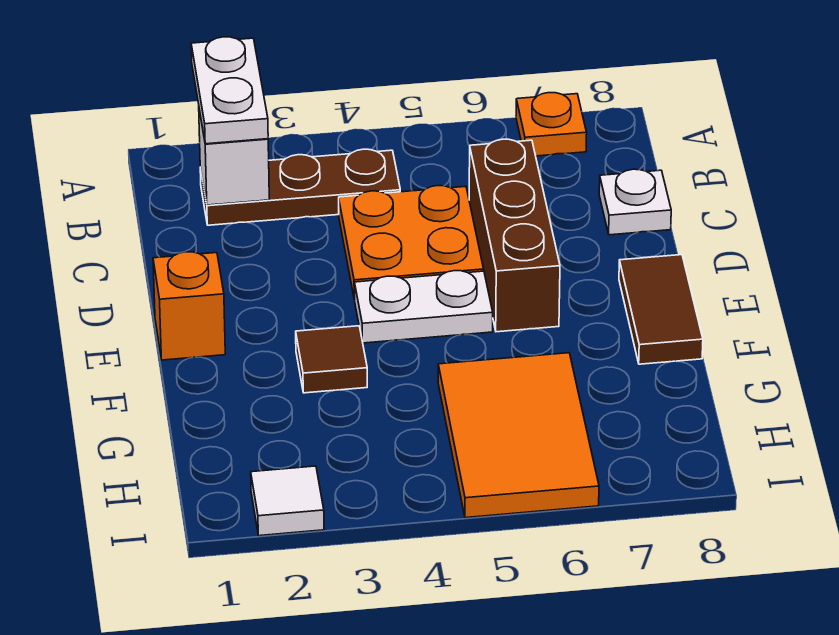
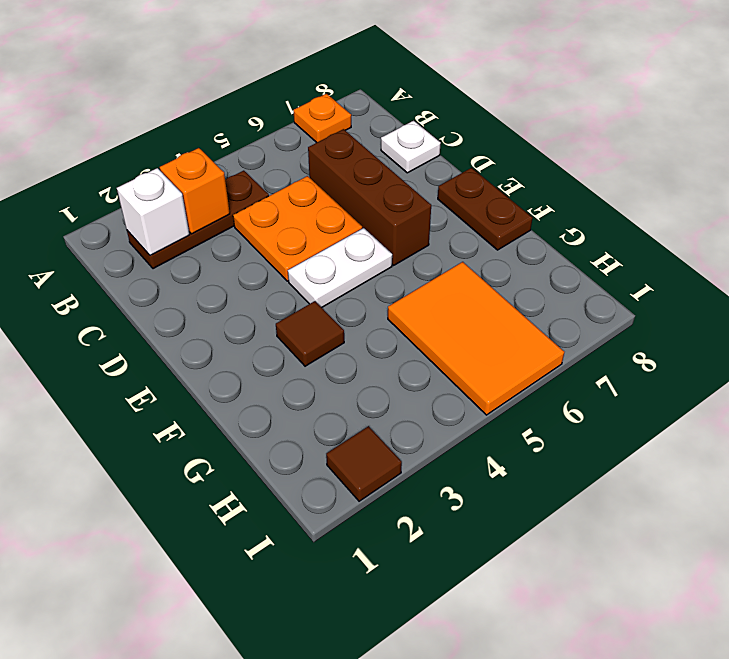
white 1x2 plate [191,37,268,144] -> none
orange 1x1 brick [153,252,225,360] -> orange 1x1 brick moved to [160,148,230,234]
brown 1x2 tile [619,255,703,364] -> brown 1x2 plate [438,168,533,250]
white 1x1 tile [251,466,324,536] -> brown 1x1 tile [326,426,402,501]

